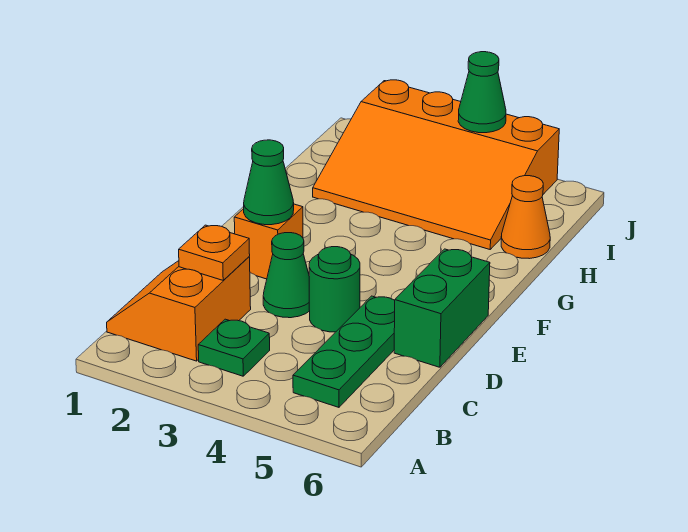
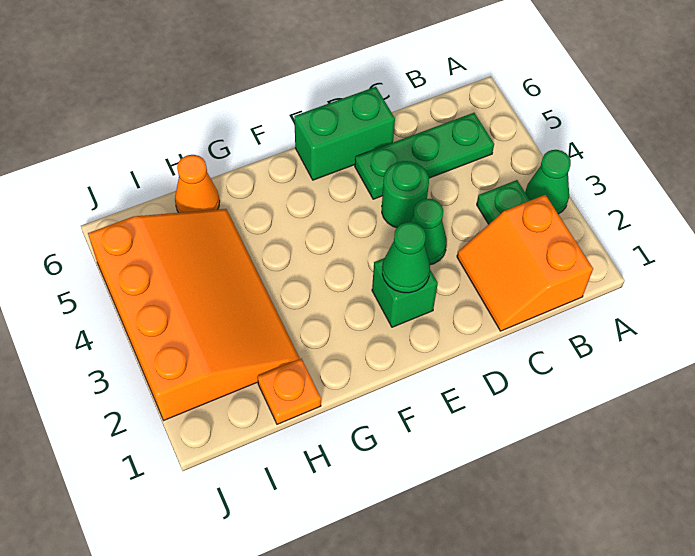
orange 2x2 slope [107,257,251,361] -> orange 2x2 slope turned to [457,195,593,331]
orange 1x1 plate [179,225,250,280] -> orange 1x1 plate moved to [257,359,321,424]
orange 1x1 brick [234,204,303,279] -> green 1x1 brick [372,258,438,327]
green 1x1 cone [458,52,506,133] -> green 1x1 cone moved to [525,150,571,214]

